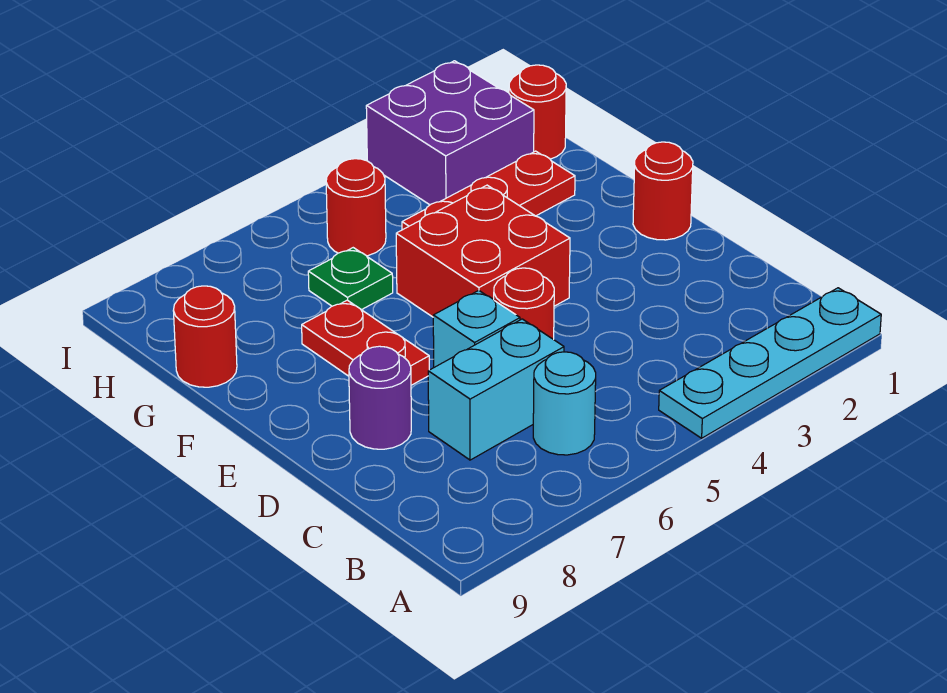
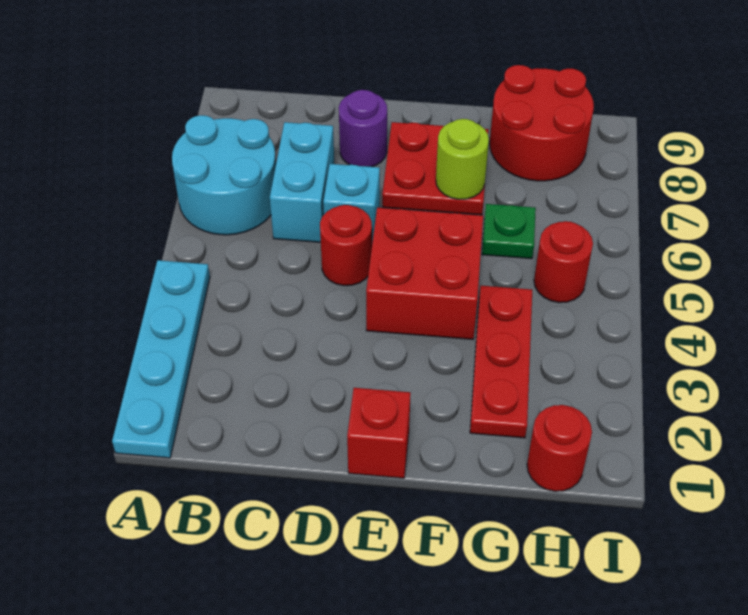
cyan 1x1 round brick [533,352,596,455] -> cyan 2x2 round brick [172,115,276,235]
red 1x1 round brick [633,142,693,240] -> red 1x1 brick [347,388,411,478]
red 1x2 plate [302,300,429,385] -> red 2x2 plate [382,122,489,215]
none -> lime 1x1 round brick [436,119,489,199]
red 1x1 round brick [173,286,237,387] -> red 2x2 round brick [490,65,594,181]
purple 2x2 brick [366,61,534,205] -> none

